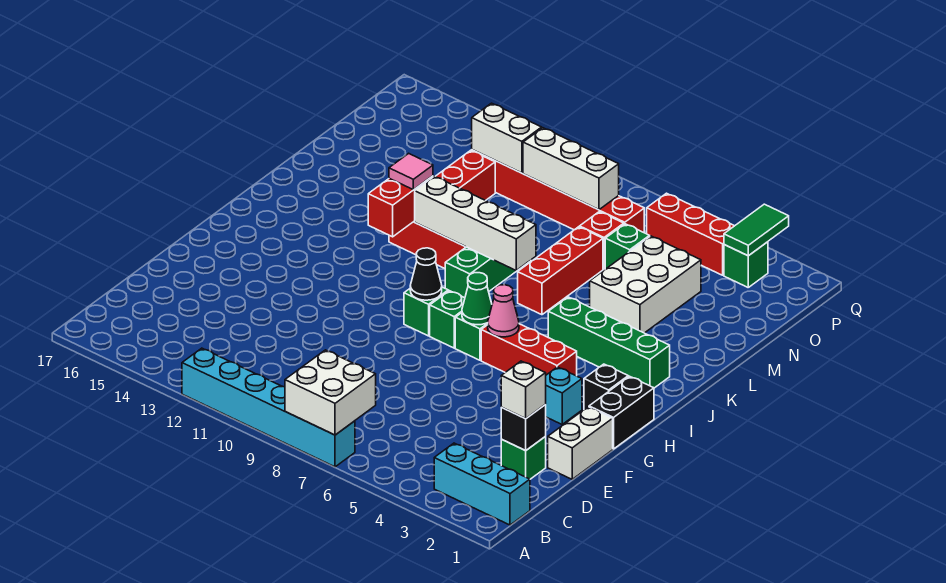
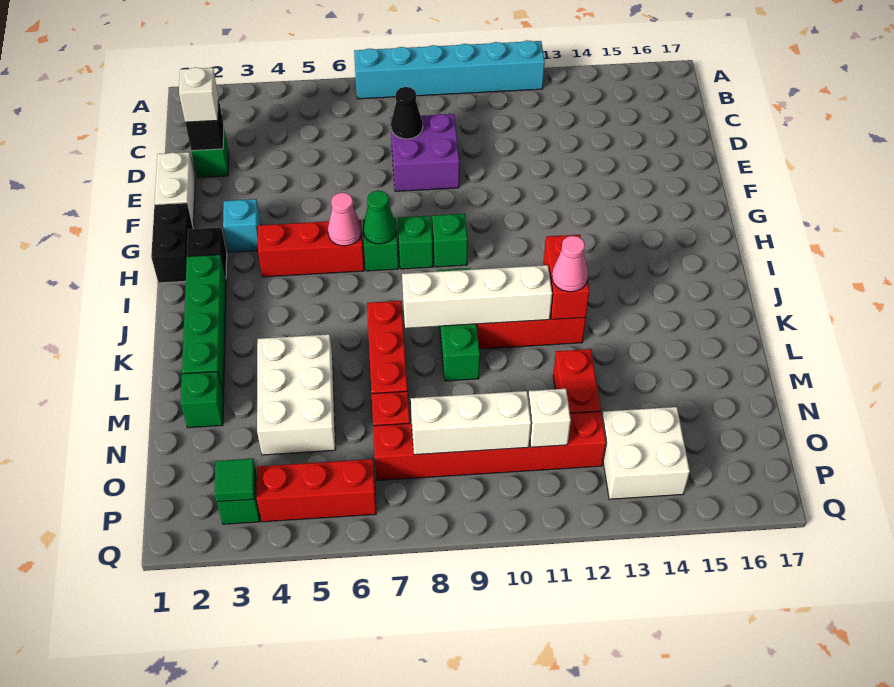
white 2x2 brick [285,350,376,435] -> white 2x2 brick moved to [602,407,690,499]
cyan 1x3 brick [434,443,530,525] -> none
none -> purple 2x2 brick [391,114,459,191]
black 1x1 cone [410,248,442,300] -> black 1x1 cone moved to [391,87,423,139]
green 1x4 brick [548,297,670,388] -> green 1x4 brick turned to [182,255,226,394]
pink 1x1 tile [389,153,433,190] -> pink 1x1 cone [552,236,588,292]
green 1x1 brick [605,224,650,269] -> green 1x1 brick moved to [181,372,224,428]
white 1x2 brick [472,103,542,173] -> white 1x1 brick [528,389,571,447]
green 1x2 tile [724,204,789,256] -> green 1x1 tile [214,459,255,502]

